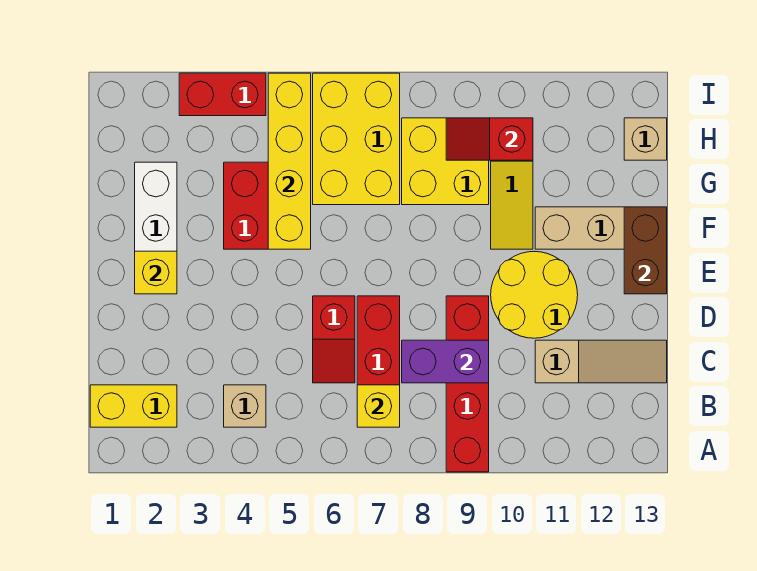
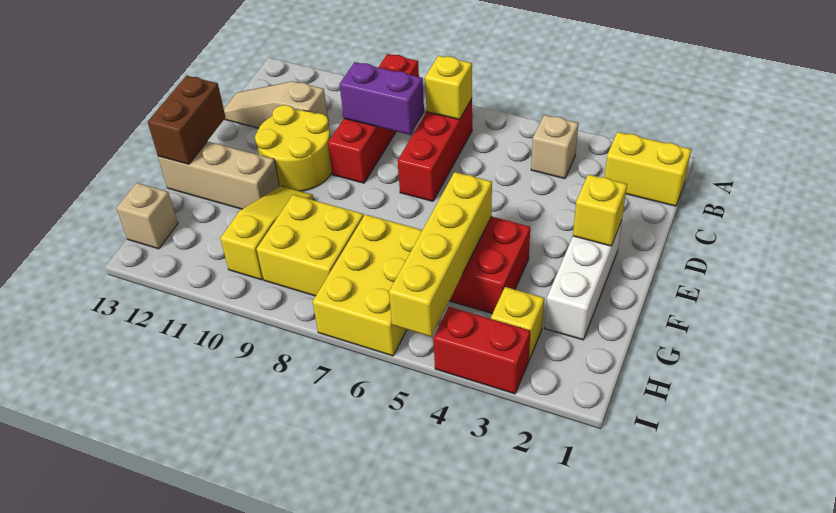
red 1x2 slope [313,296,355,383] -> none
none -> yellow 1x1 brick [491,287,544,360]
red 1x2 slope [446,118,533,160] -> none

